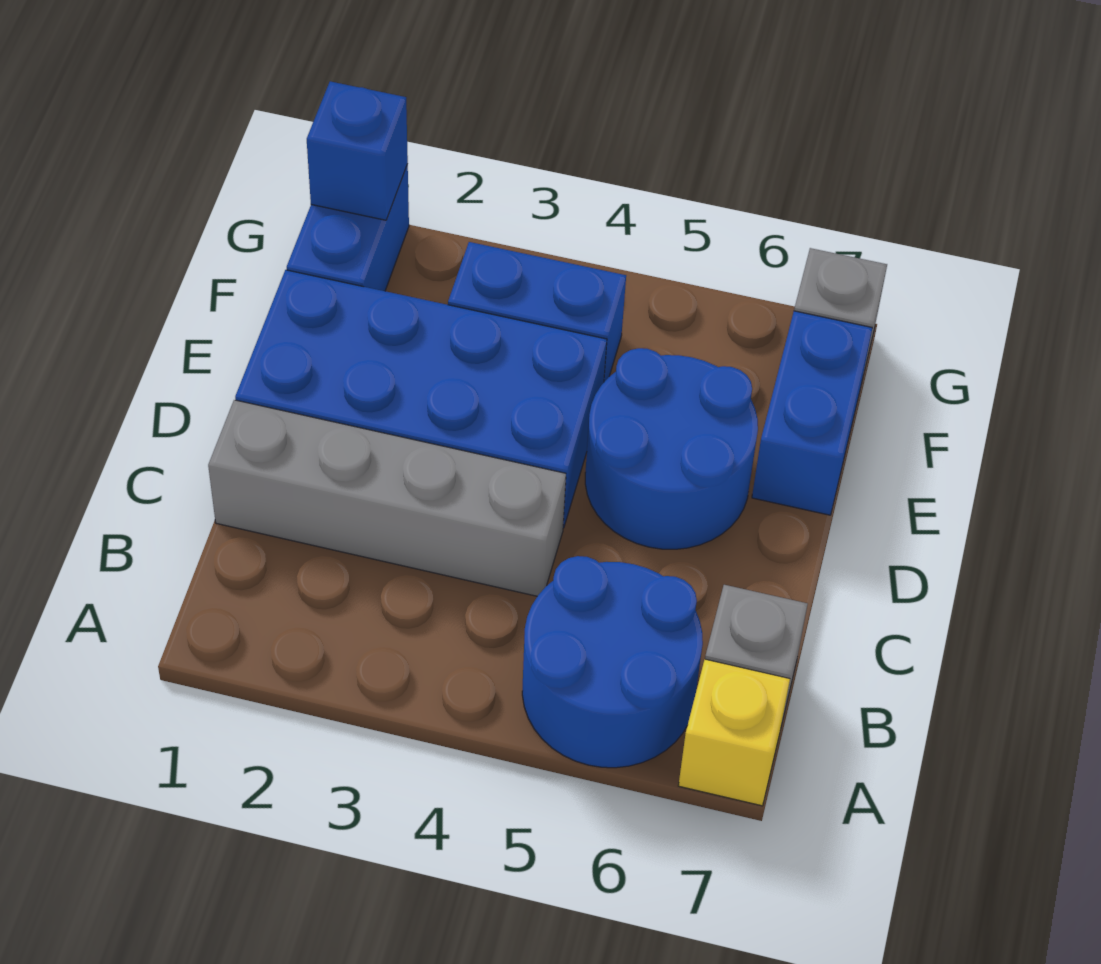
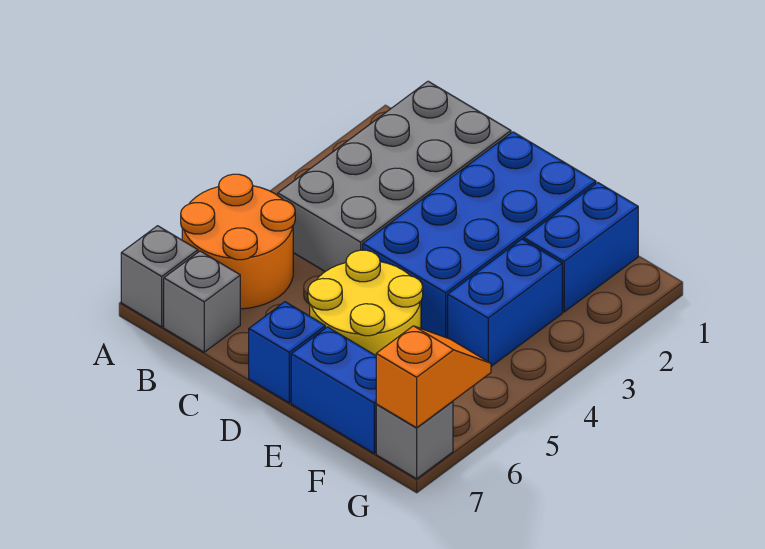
blue 2x2 round brick [522,556,703,768] -> orange 2x2 round brick [181,174,295,309]
yellow 1x1 brick [678,659,790,806] -> grey 1x1 brick [121,226,198,327]
grey 1x4 brick [208,400,566,596] -> grey 2x4 brick [278,81,511,272]
blue 2x2 round brick [585,348,758,549] -> yellow 2x2 round brick [308,250,423,355]
blue 1x2 brick [287,165,409,291] -> blue 1x2 brick turned to [524,183,638,312]
blue 1x1 brick [307,81,408,220] -> blue 1x1 brick moved to [249,302,325,403]
none -> orange 1x2 slope [376,326,491,428]

